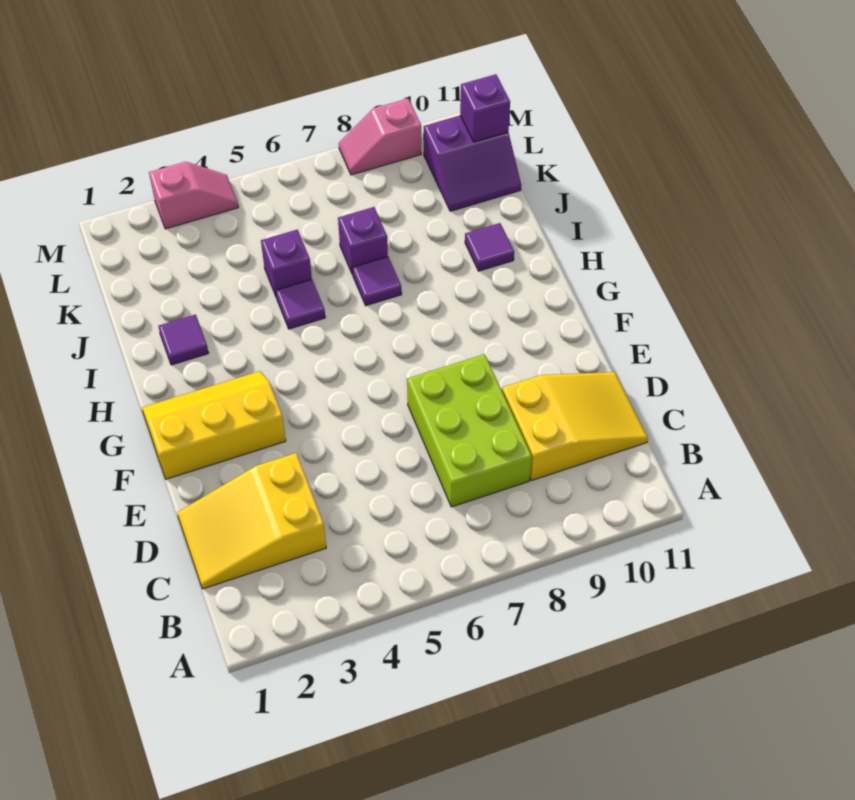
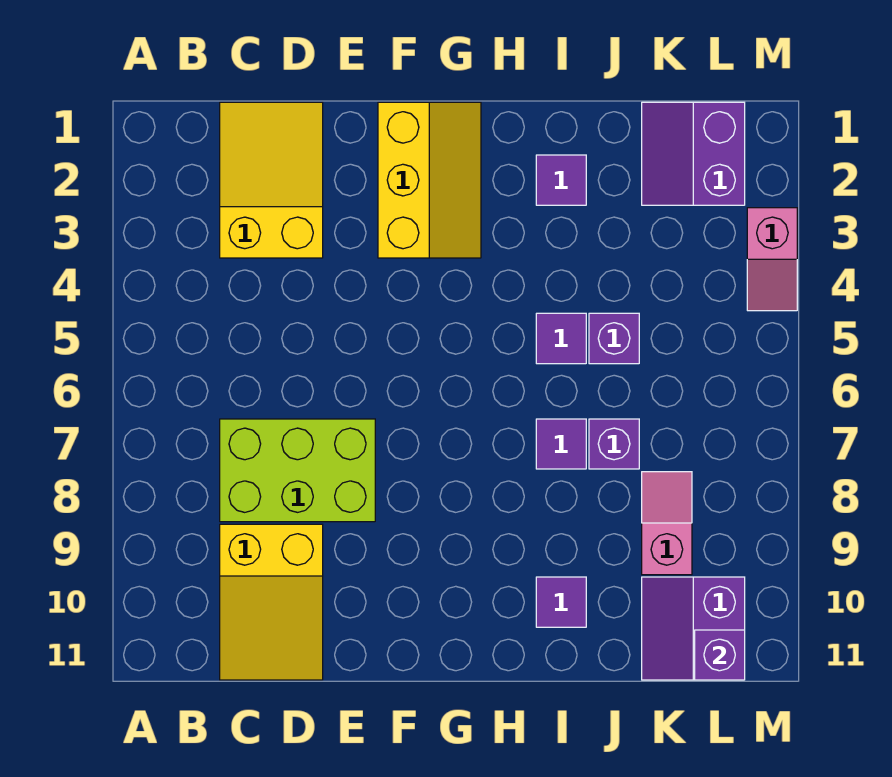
none -> purple 2x2 slope [642,102,745,205]
pink 1x2 slope [339,99,421,175] -> pink 1x2 slope moved to [642,472,692,575]

